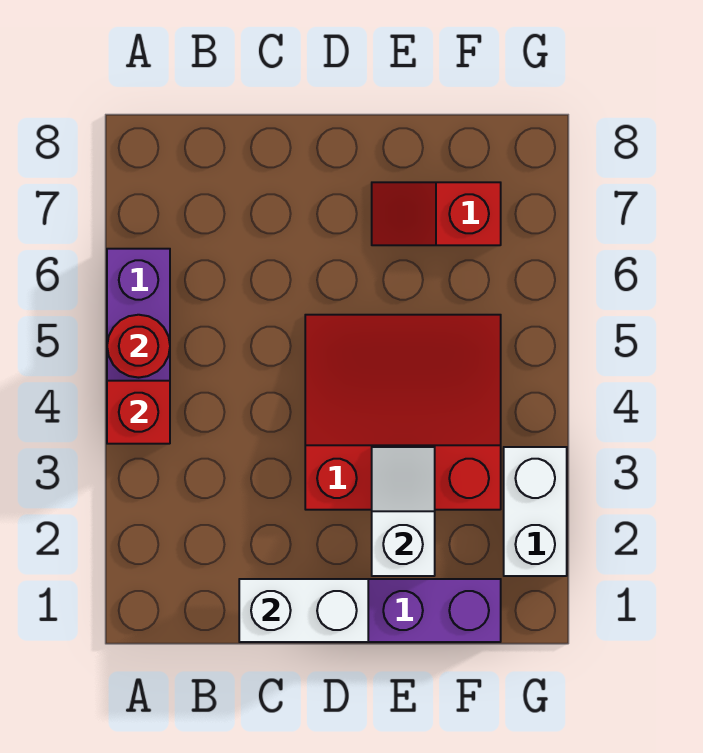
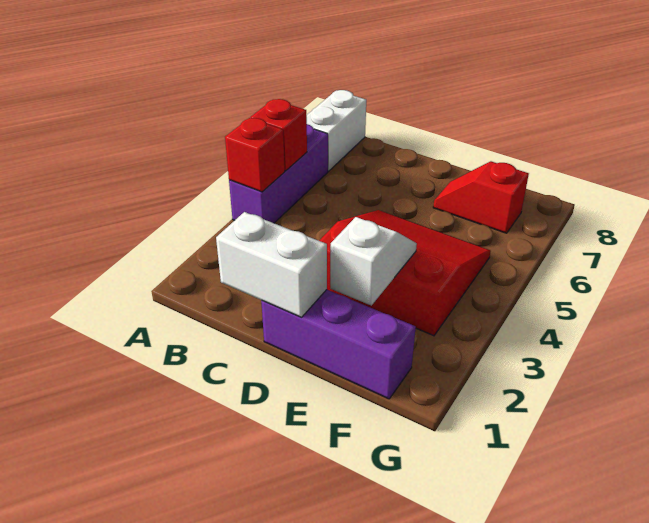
red 1x1 round brick [107,315,170,378] -> red 1x1 brick [250,99,307,171]
white 1x2 brick [504,447,567,576] -> white 1x2 brick moved to [307,90,366,171]

